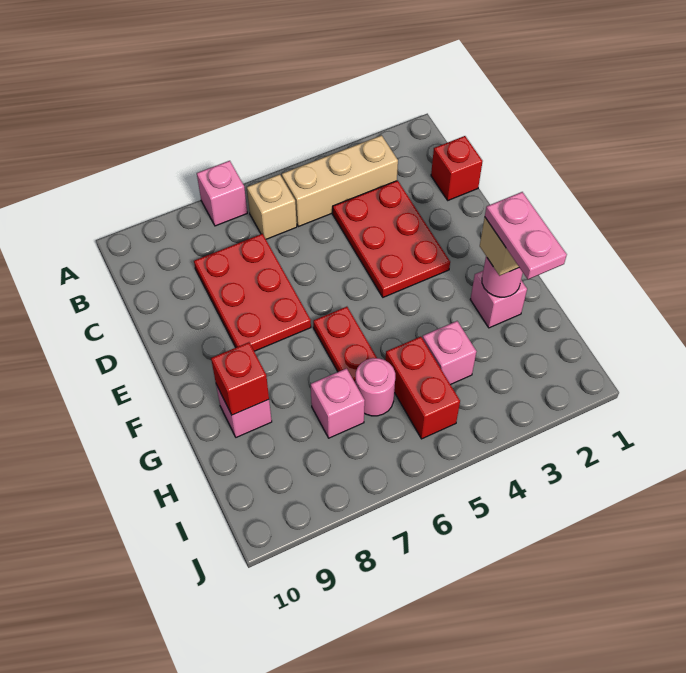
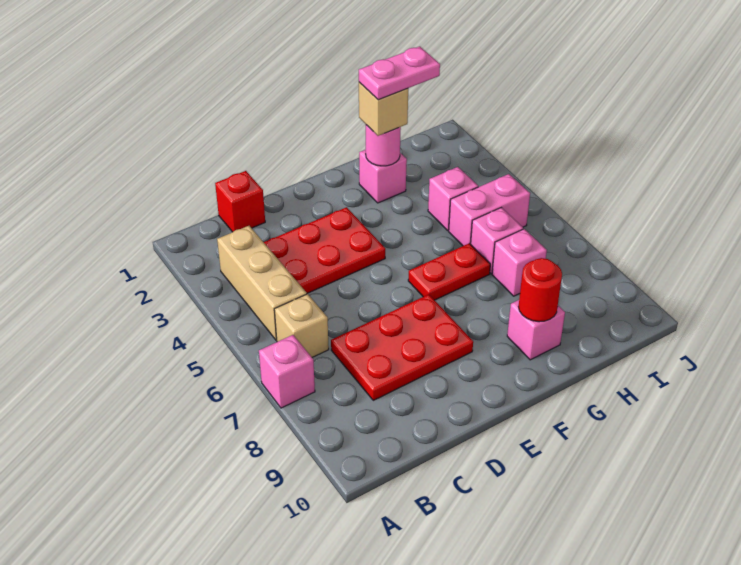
red 1x1 brick [211,342,269,415] -> red 1x1 round brick [519,258,562,322]
red 1x2 brick [385,337,460,439] -> pink 1x2 brick [449,174,530,246]
pink 1x1 round brick [355,358,395,416] -> pink 1x1 brick [471,208,523,274]

